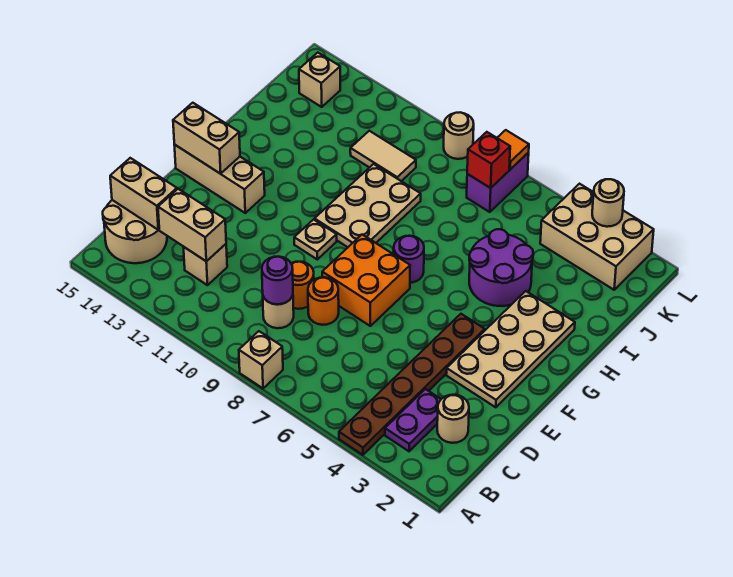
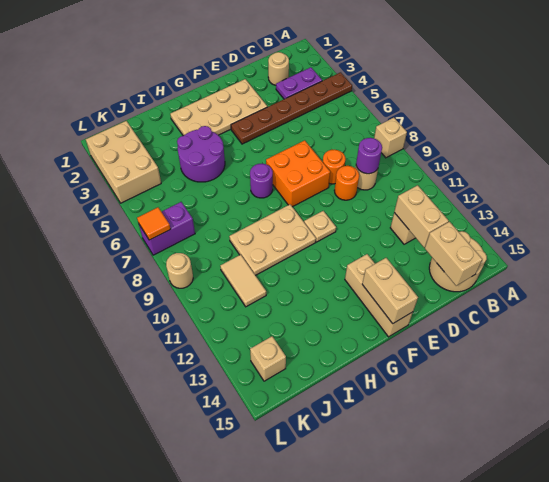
red 1x1 brick [467,132,510,188] -> none
tan 1x1 round brick [592,179,624,227] -> none

